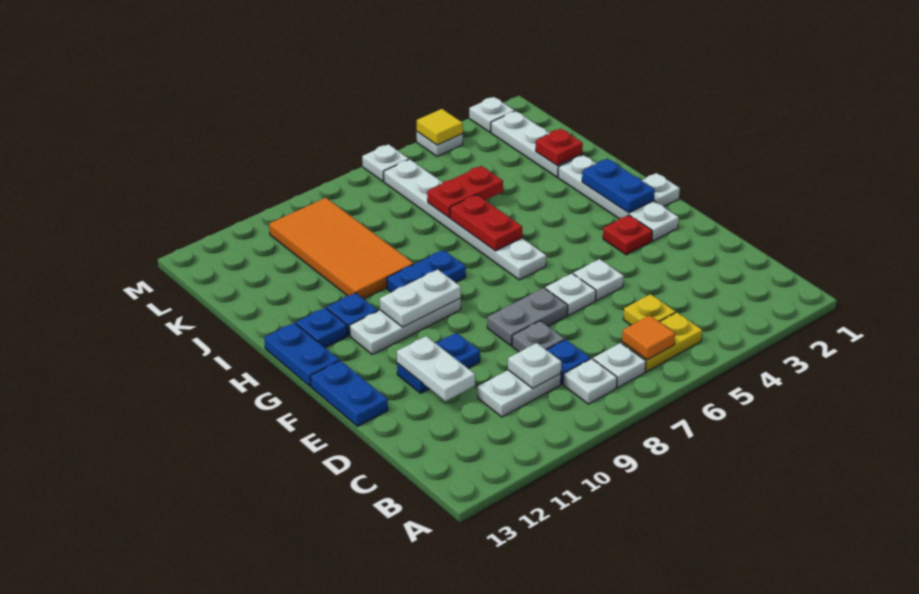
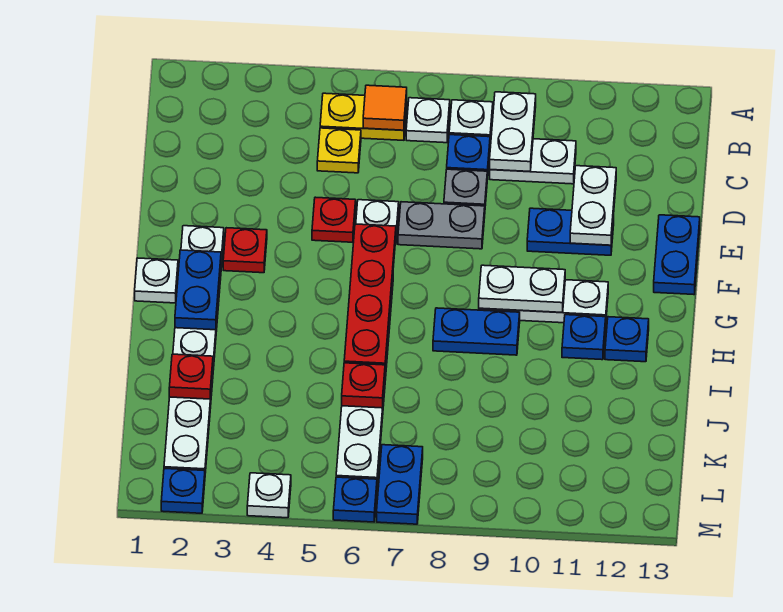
white 1x1 plate [508,343,561,388] -> white 1x2 plate [490,92,536,172]
white 1x1 plate [573,259,624,300] -> red 1x1 plate [312,197,356,242]
blue 1x2 plate [264,323,339,386] -> blue 1x2 plate moved to [377,445,423,524]
red 1x2 plate [450,195,522,251] -> red 1x4 plate [344,224,396,370]
orange 2x4 tile [269,198,414,299] -> none
red 1x2 plate [427,166,503,217] -> red 1x1 plate [342,363,385,408]
white 1x1 plate [469,97,515,132] -> blue 1x1 plate [161,469,205,513]
yellow 1x1 tile [417,109,463,145] -> none
white 1x1 plate [362,144,409,181] -> blue 1x1 plate [333,477,377,522]

